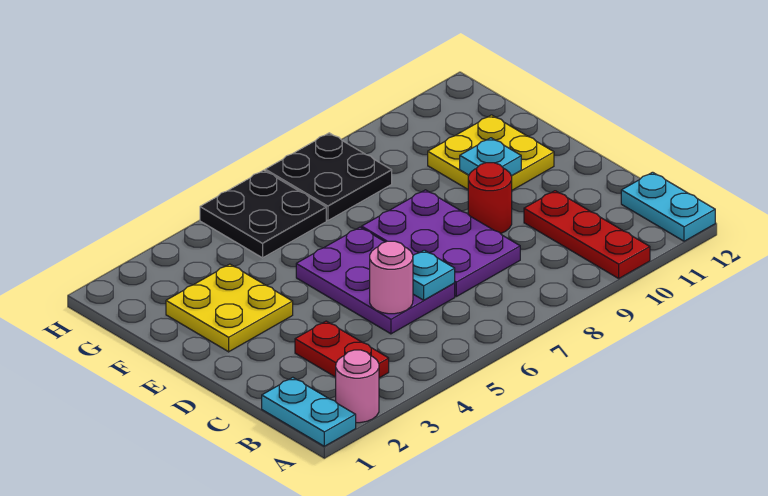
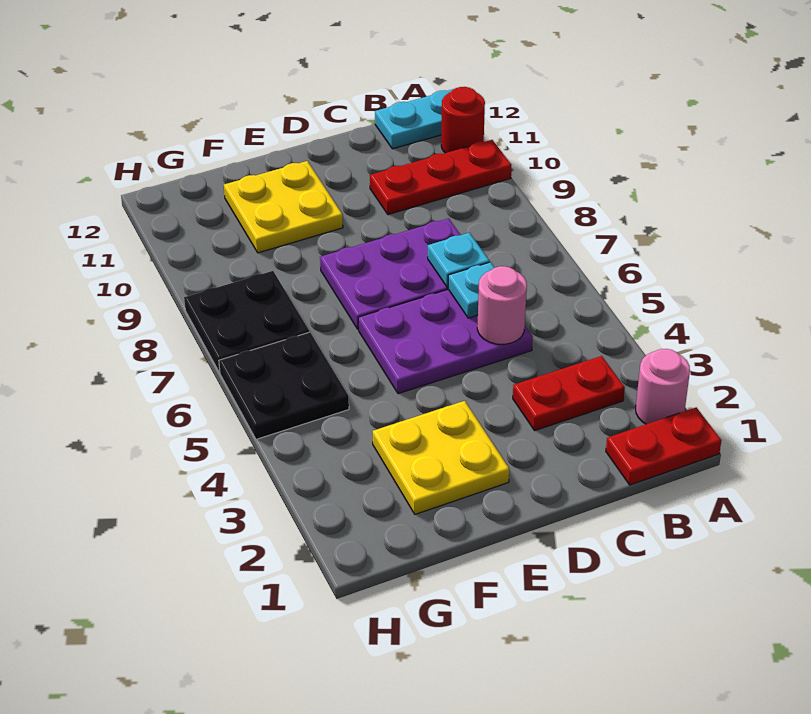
cyan 1x2 plate [262,377,356,446] -> red 1x2 plate [606,407,721,485]
red 1x1 round brick [468,163,512,234] -> red 1x1 round brick moved to [441,87,485,153]
cyan 1x1 plate [460,138,521,176] -> cyan 1x1 plate moved to [428,233,490,287]

